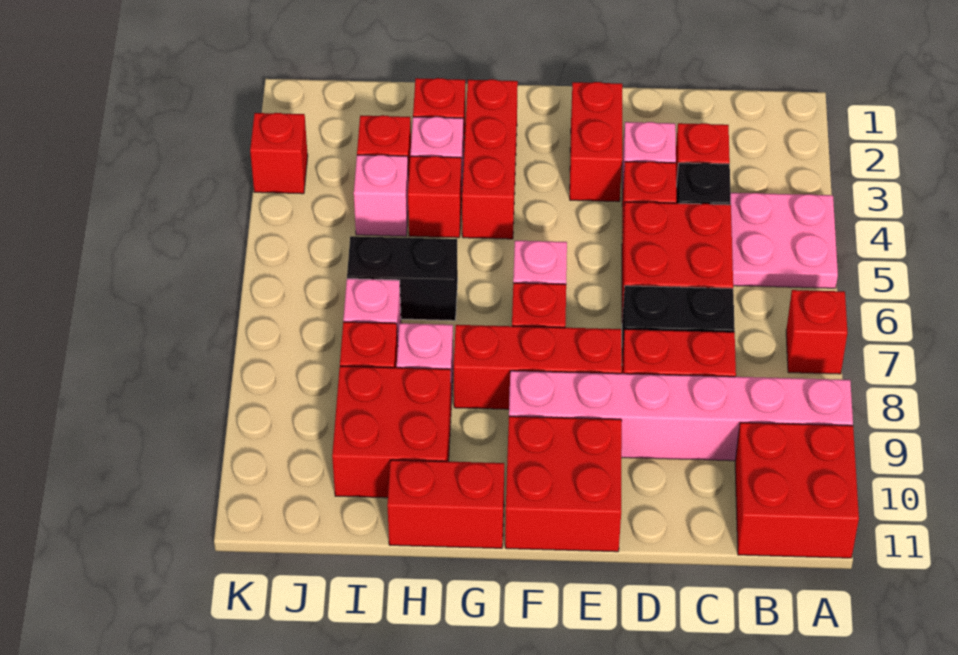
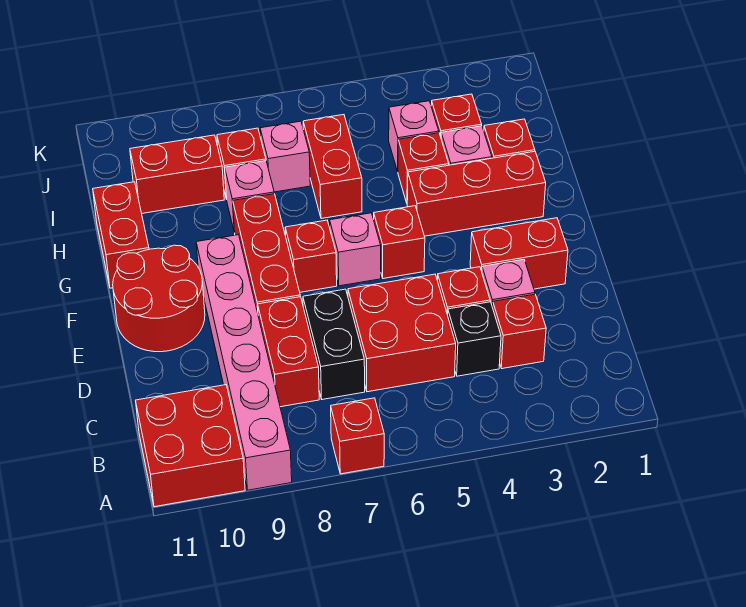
pink 2x2 plate [731,193,838,288] -> none
red 2x2 brick [505,416,622,552] -> red 2x2 round brick [113,245,205,352]
black 1x2 brick [347,236,458,321] -> red 1x2 brick [303,115,362,219]
red 2x2 brick [332,366,451,498] -> red 1x2 brick [130,135,224,213]
red 1x1 brick [250,113,308,194] -> red 1x1 brick moved to [374,206,425,279]

